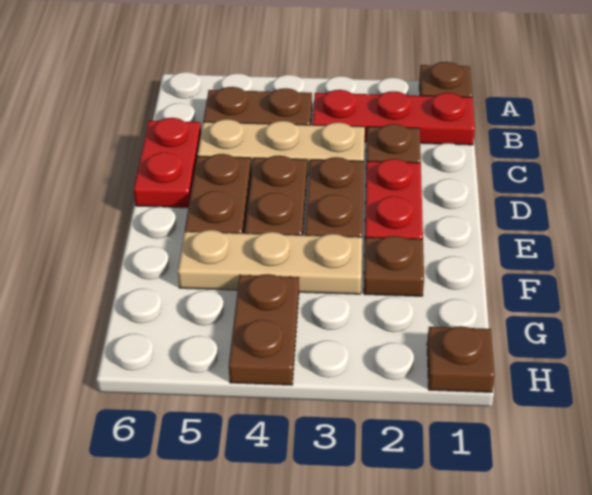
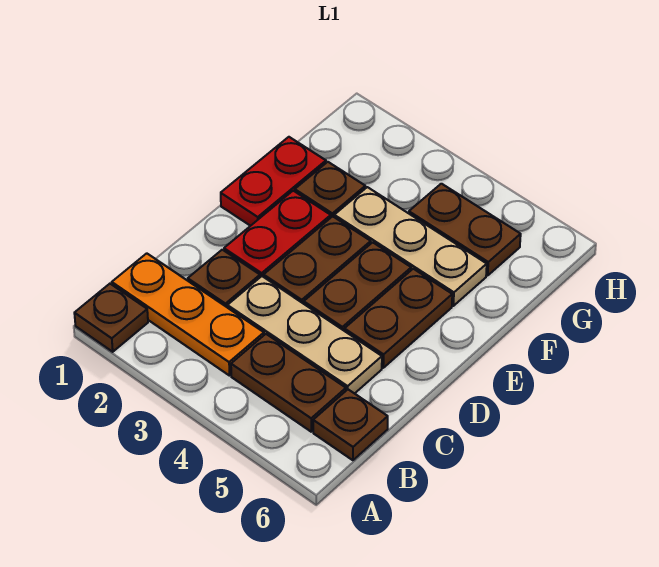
red 1x3 plate [312,90,475,145] -> orange 1x3 plate [112,253,264,376]
red 1x2 plate [134,118,201,208] -> red 1x2 plate moved to [221,137,326,226]
brown 1x2 plate [229,274,299,385] -> brown 1x2 plate turned to [409,184,521,276]
brown 1x1 plate [427,326,495,392] -> brown 1x1 plate moved to [313,390,388,460]

